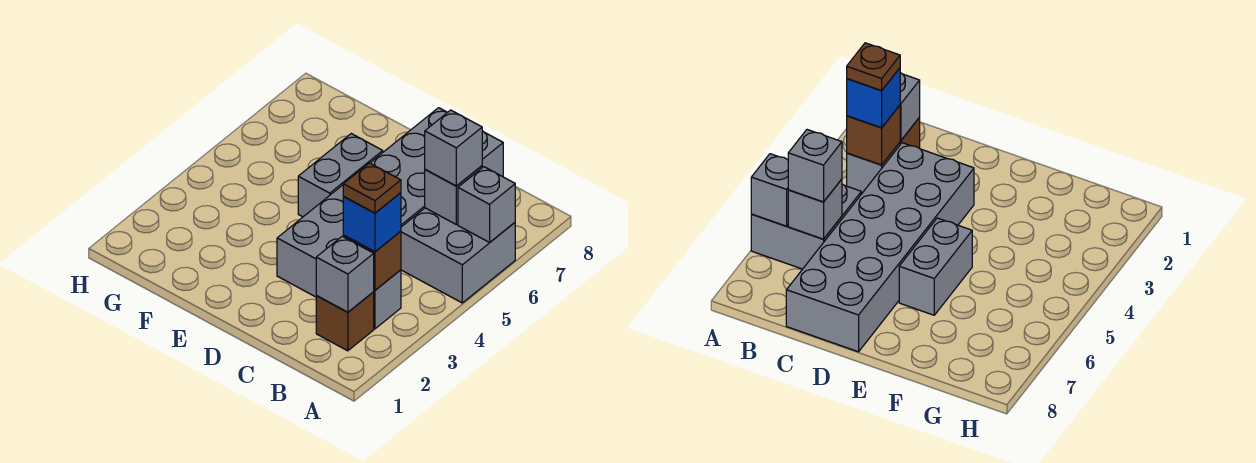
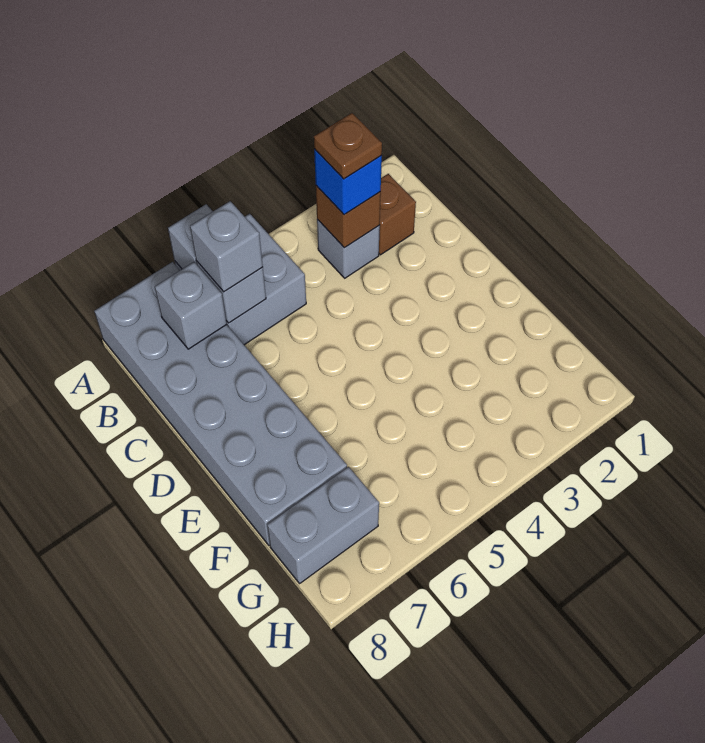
grey 1x1 brick [316,236,374,312] -> grey 1x1 brick moved to [155,262,227,349]
grey 2x6 brick [277,108,503,297] -> grey 2x6 brick turned to [94,262,347,545]
grey 1x2 brick [298,134,383,217] -> grey 1x2 brick moved to [267,467,379,583]

